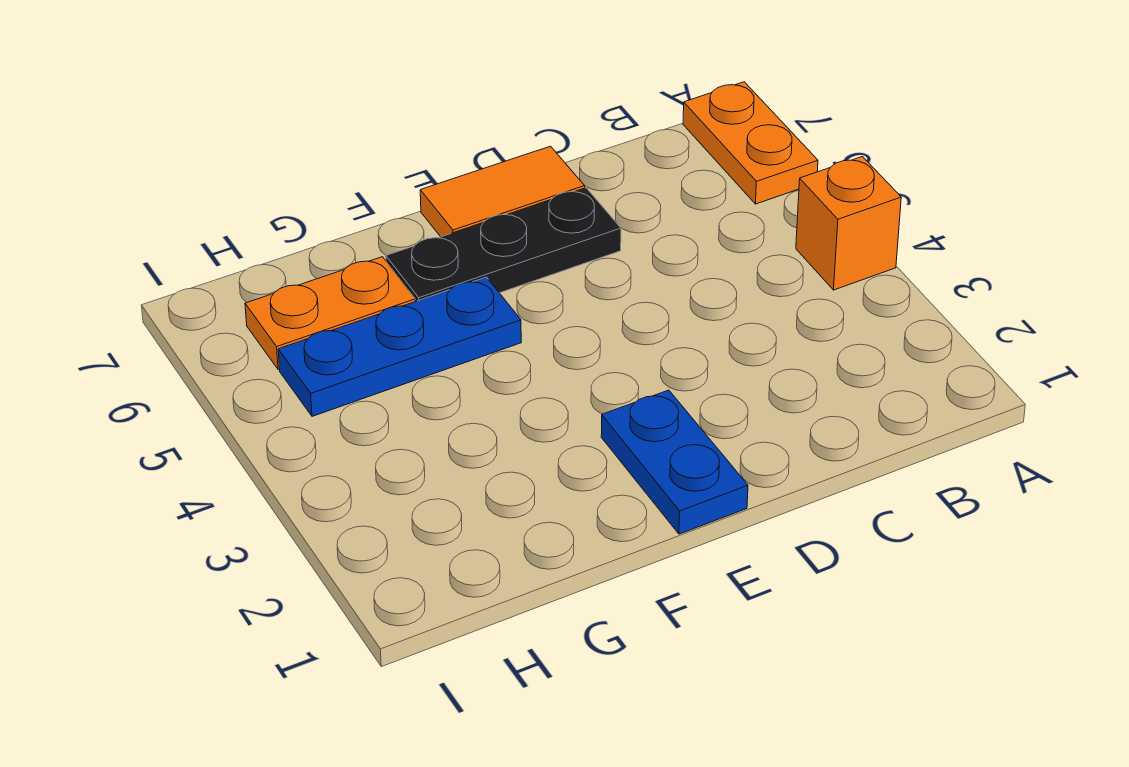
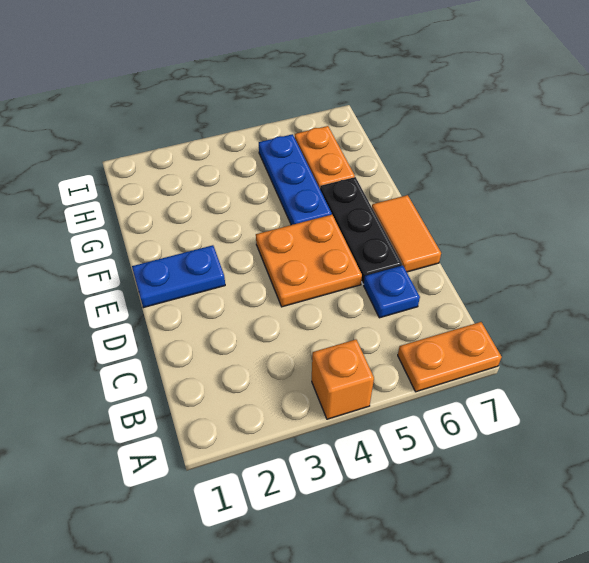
none -> blue 1x1 plate [364,265,420,318]
none -> orange 2x2 plate [256,215,362,307]

